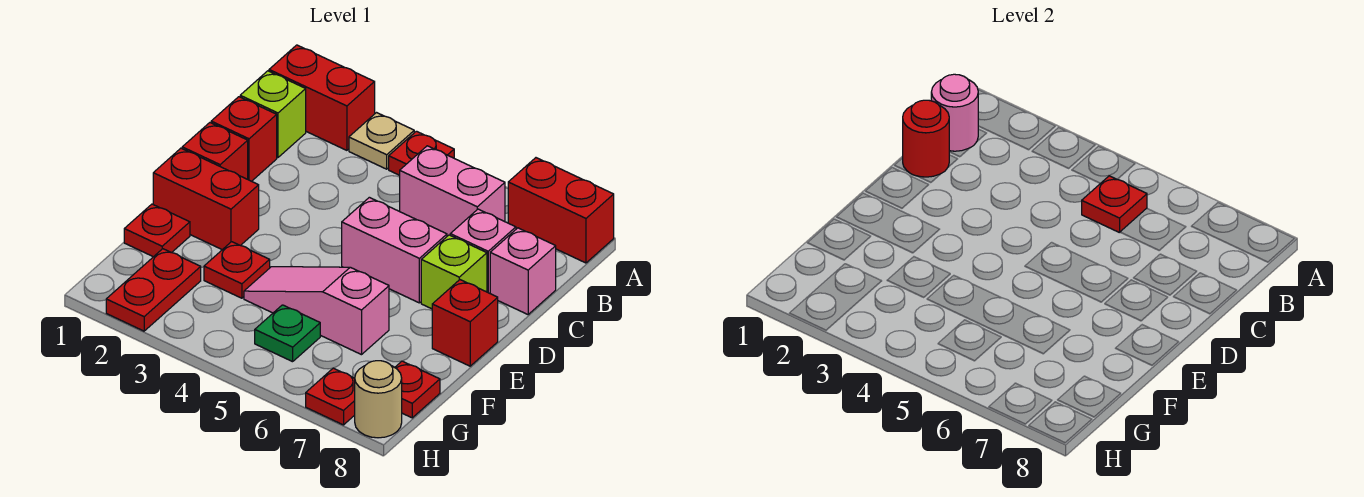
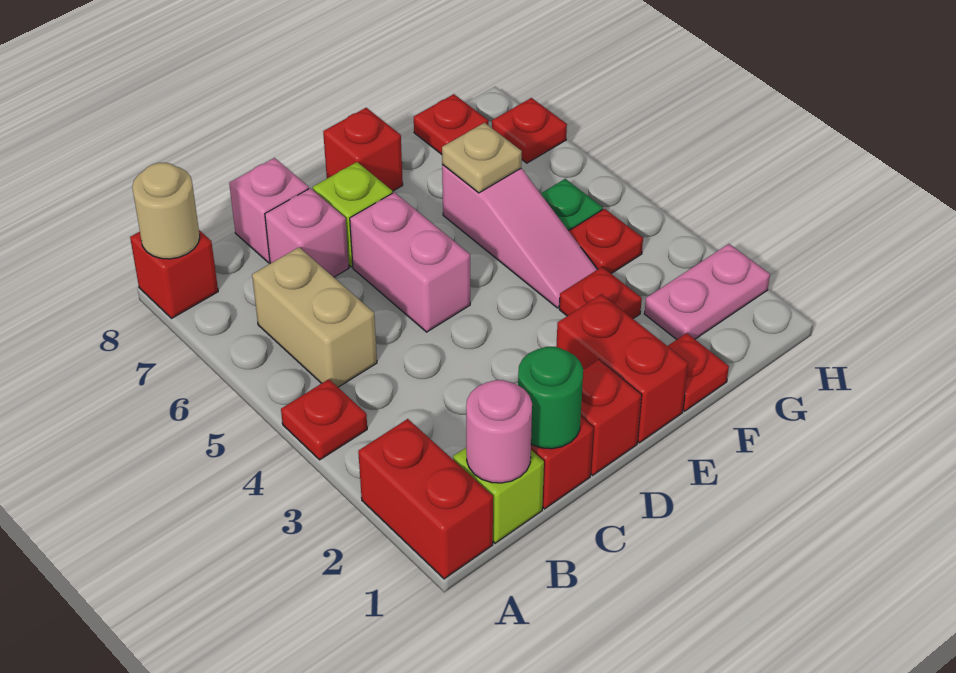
tan 1x1 plate [349,113,414,169] -> tan 1x1 plate moved to [442,123,522,193]
red 1x2 brick [508,158,614,263] -> red 1x1 brick [130,230,218,318]
pink 1x2 brick [400,146,505,236] -> tan 1x2 brick [252,247,377,387]
red 1x1 plate [1082,176,1147,233] -> red 1x1 plate moved to [569,209,643,274]
red 1x1 round brick [903,100,949,177] -> green 1x1 round brick [518,347,583,449]
red 1x2 plate [106,249,201,331] -> pink 1x2 plate [644,244,770,339]
tan 1x1 round brick [355,361,402,438] -> tan 1x1 round brick moved to [132,163,200,259]

